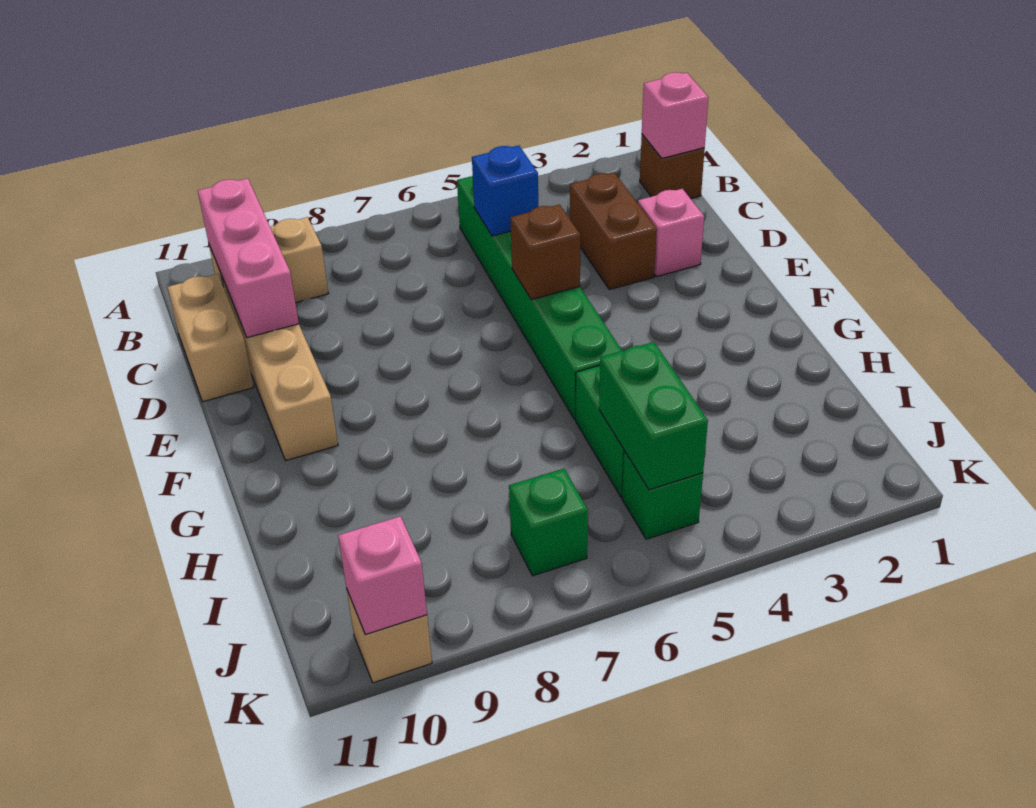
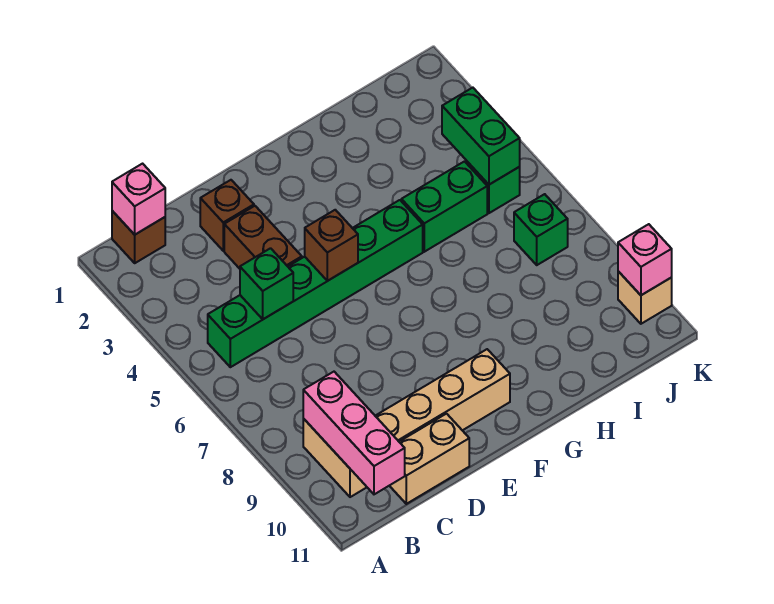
pink 1x3 brick [198,178,299,338] -> pink 1x3 brick turned to [303,372,405,494]
brown 1x2 brick [570,173,657,290] -> brown 1x2 brick turned to [224,206,302,269]
blue 1x1 brick [472,145,538,236] -> green 1x1 brick [240,248,293,319]
pink 1x1 brick [638,189,704,277] -> brown 1x1 brick [200,180,254,251]
green 1x2 brick [599,342,708,490] -> green 1x2 brick turned to [442,88,520,185]

